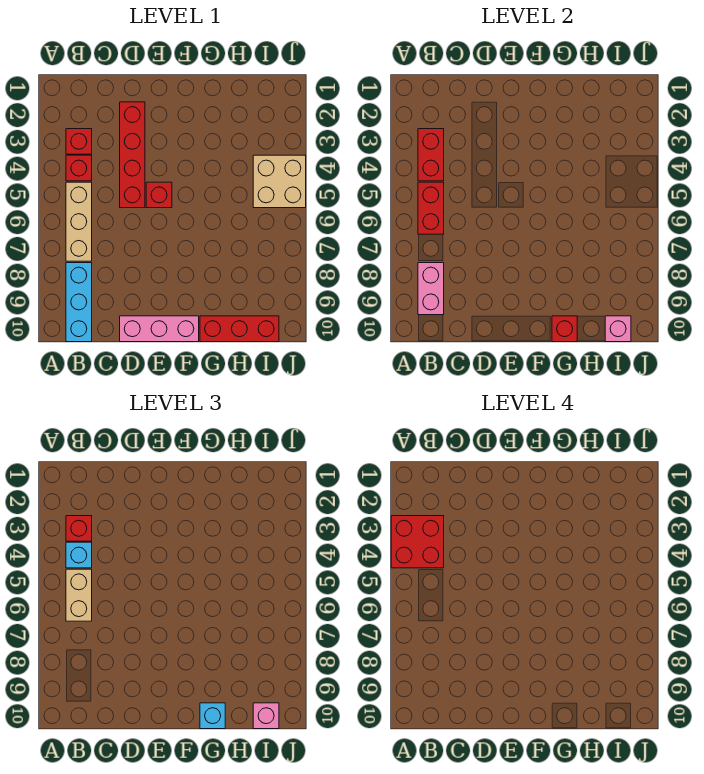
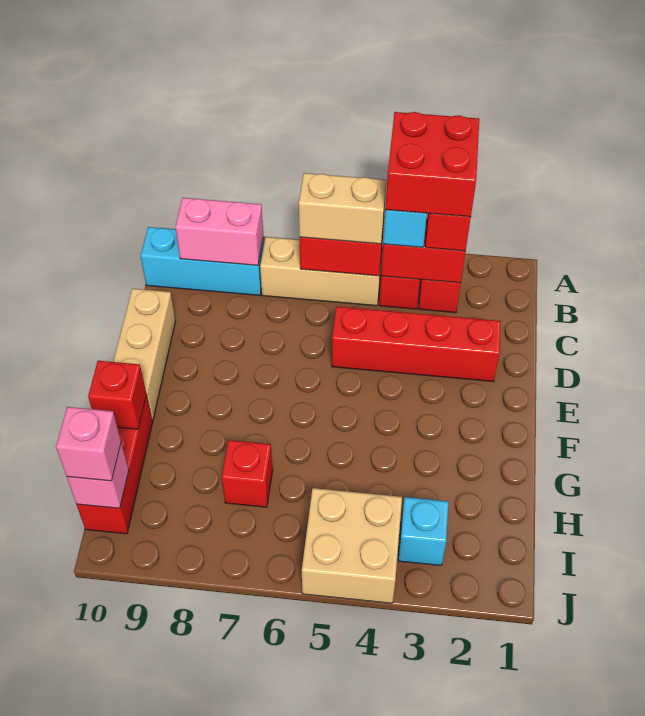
pink 1x3 brick [120,316,199,342] -> tan 1x3 brick [113,289,175,420]
red 1x1 brick [146,182,172,208] -> red 1x1 brick moved to [222,440,273,507]
cyan 1x1 brick [200,703,225,729] -> cyan 1x1 brick moved to [398,497,448,565]

